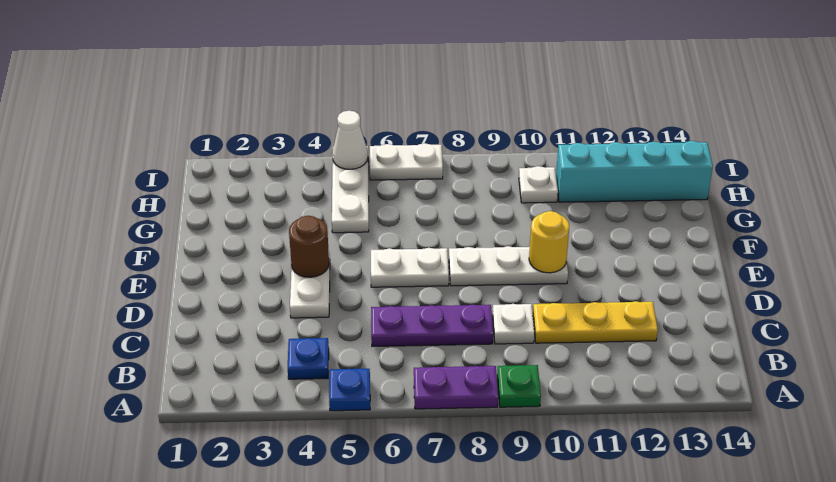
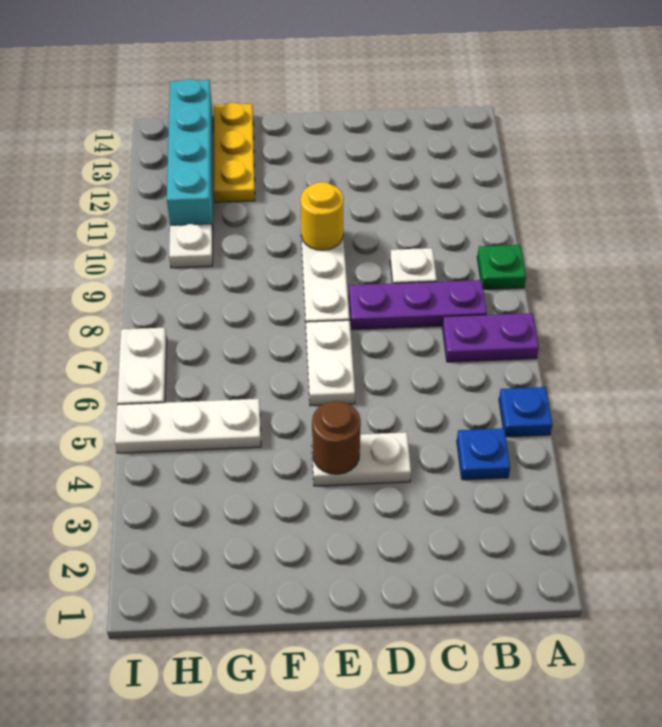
purple 1x2 plate [414,366,498,409] -> purple 1x2 plate turned to [442,313,539,362]
purple 1x3 plate [371,304,493,346] -> purple 1x3 plate turned to [349,280,487,330]
yellow 1x3 plate [533,301,658,343] -> yellow 1x3 plate moved to [214,103,255,202]
white 1x1 cone [332,111,368,169] -> none

